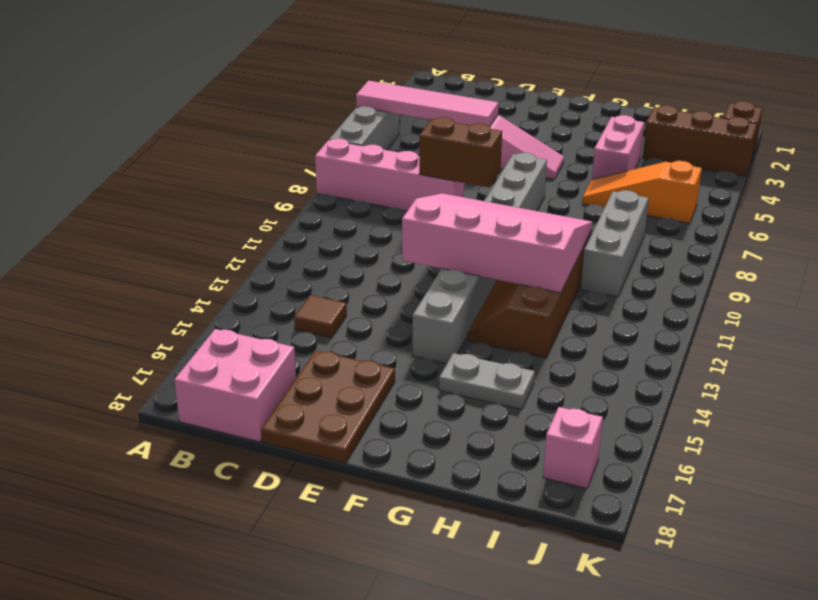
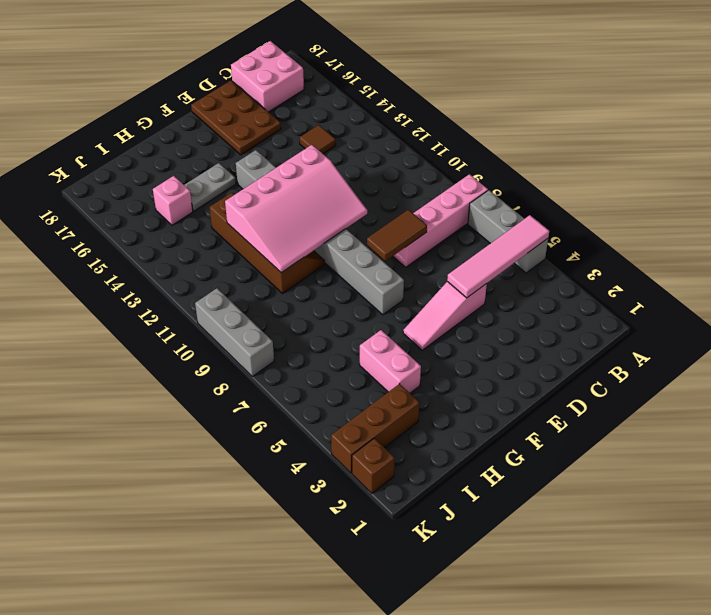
brown 1x2 brick [419,117,502,188] -> brown 1x2 tile [367,210,427,261]
orange 1x3 slope [582,161,702,223] -> none
grey 1x3 brick [581,190,649,297] -> grey 1x3 brick moved to [195,288,274,376]
pink 1x1 brick [543,407,603,488] -> pink 1x1 brick moved to [153,176,193,225]

